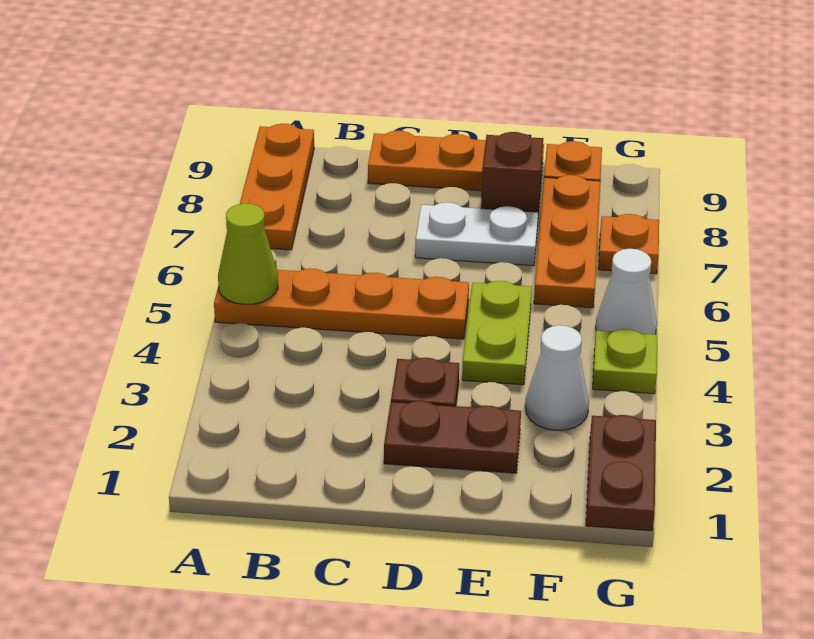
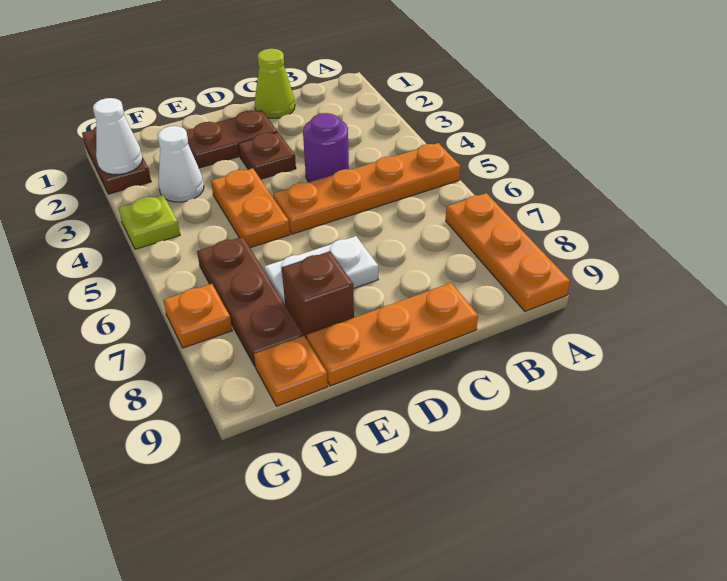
lime 1x1 cone [218,203,278,304] -> lime 1x1 cone moved to [255,49,295,118]
none -> purple 1x1 round brick [303,113,349,182]
lime 1x2 plate [462,281,532,385] -> orange 1x2 plate [211,168,290,248]
orange 1x3 plate [534,175,600,308] -> brown 1x3 plate [197,237,303,367]
white 1x1 cone [596,249,657,334] -> white 1x1 cone moved to [93,98,143,174]

